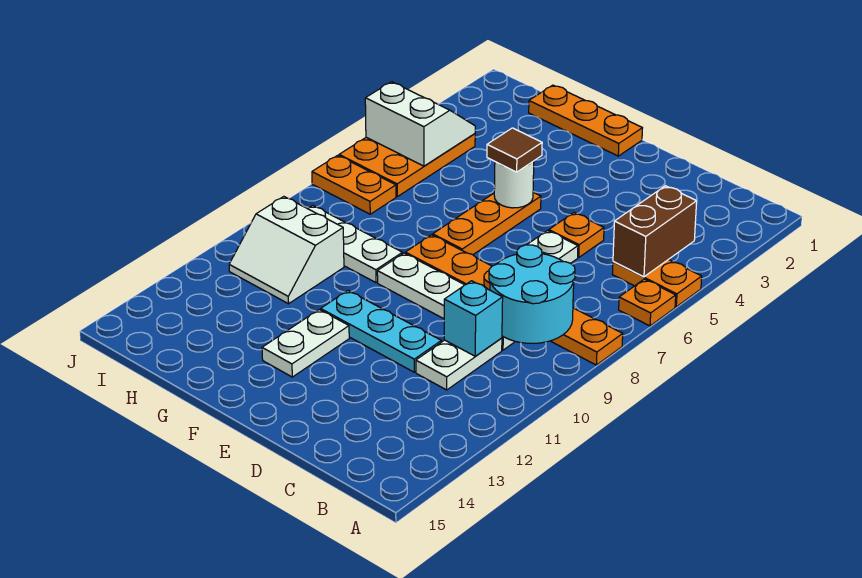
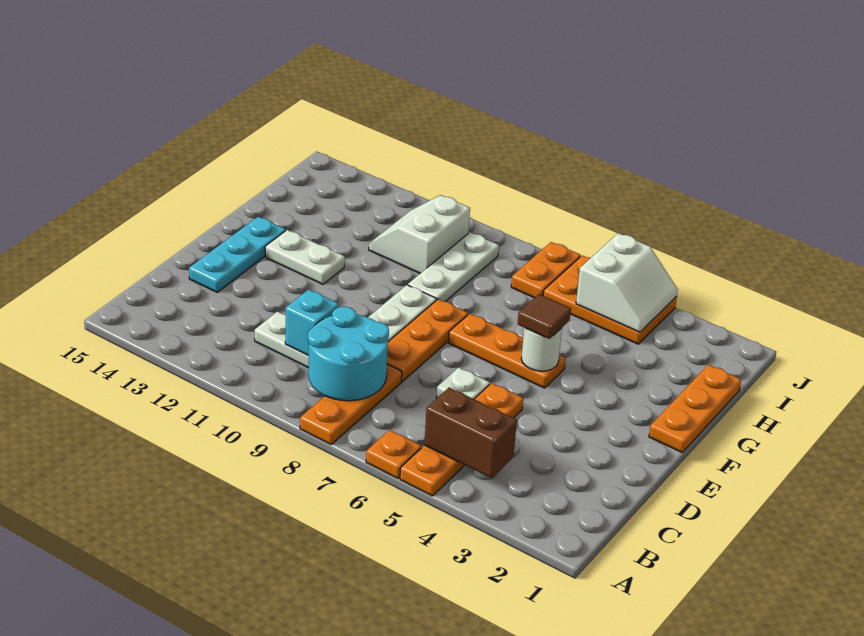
cyan 1x3 plate [321,291,441,372] -> cyan 1x3 plate moved to [189,217,286,292]

